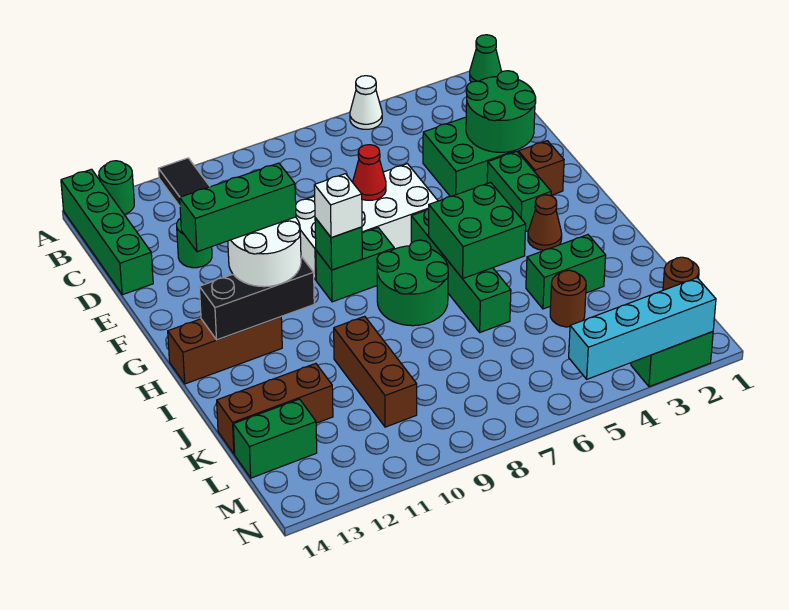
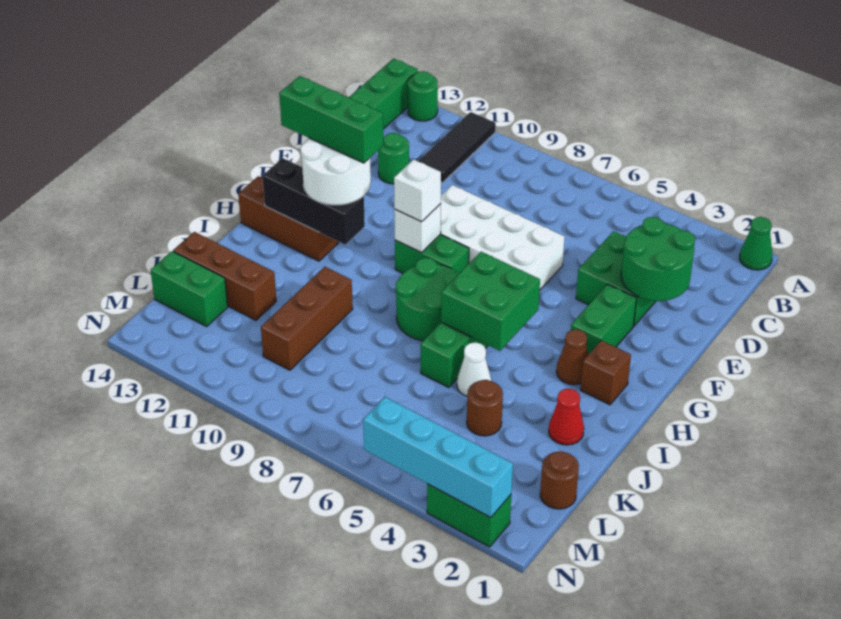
white 1x1 cone [350,76,382,129] -> white 1x1 cone moved to [457,342,491,396]
red 1x1 cone [353,145,386,200] -> red 1x1 cone moved to [549,389,584,445]
brown 1x1 brick [518,141,564,195] -> brown 1x1 brick moved to [581,340,631,405]
green 1x1 brick [315,218,362,270] -> white 1x1 brick [394,204,441,253]
green 1x2 brick [526,235,606,309] -> none

